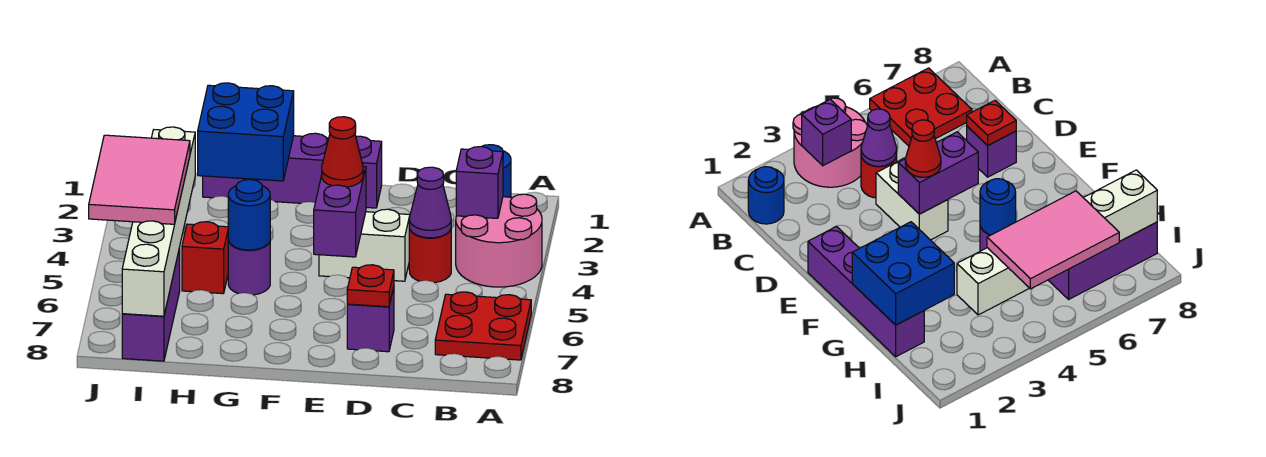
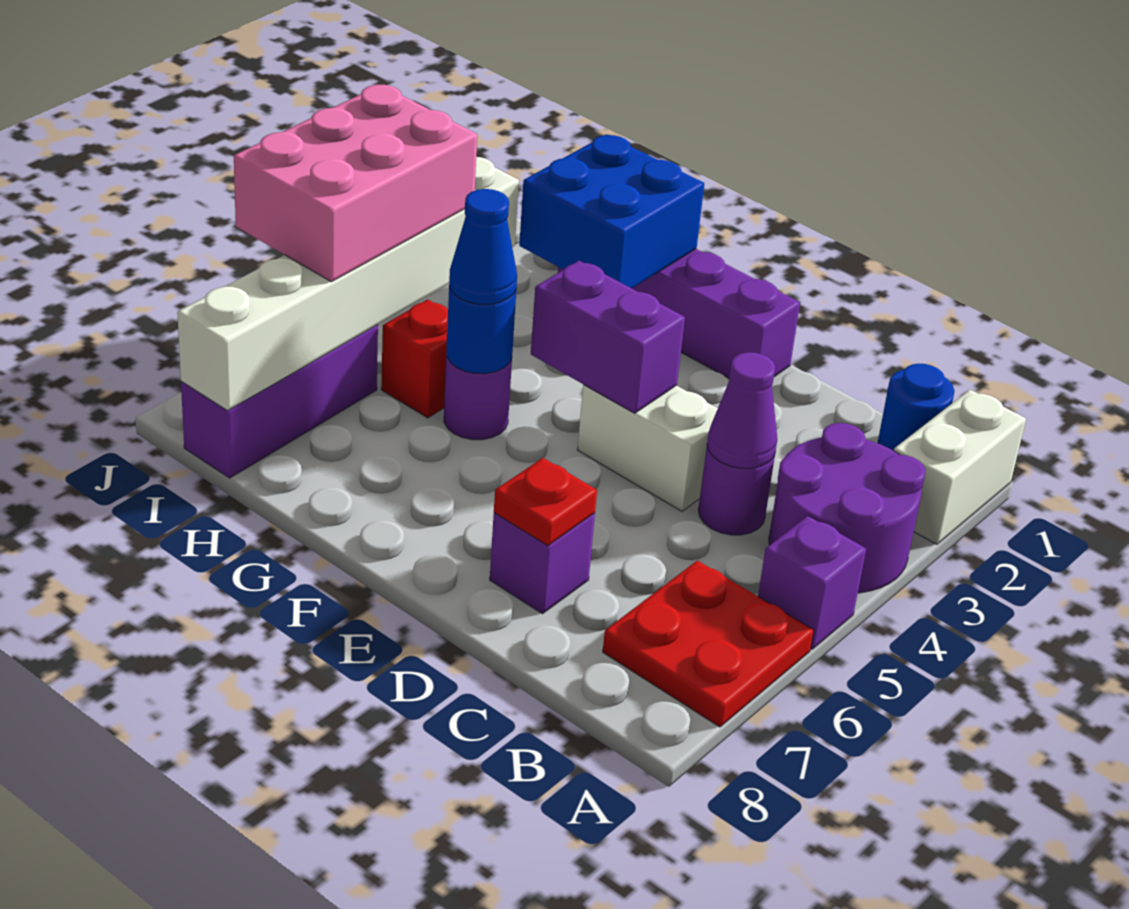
none -> white 1x2 brick [894,390,1026,544]
pink 2x2 round brick [456,194,542,287] -> purple 2x2 round brick [769,423,926,593]
purple 1x1 brick [456,147,503,218] -> purple 1x1 brick moved to [758,516,866,649]
red 1x1 round brick [409,227,451,283] -> purple 1x1 round brick [698,446,775,535]
purple 1x2 brick [314,167,366,257] -> purple 1x2 brick turned to [531,261,685,413]
red 1x1 cone [322,117,363,187] -> none
none -> blue 1x1 cone [449,189,517,304]
pink 2x3 tile [89,135,190,224] -> pink 2x3 brick [234,85,477,282]

